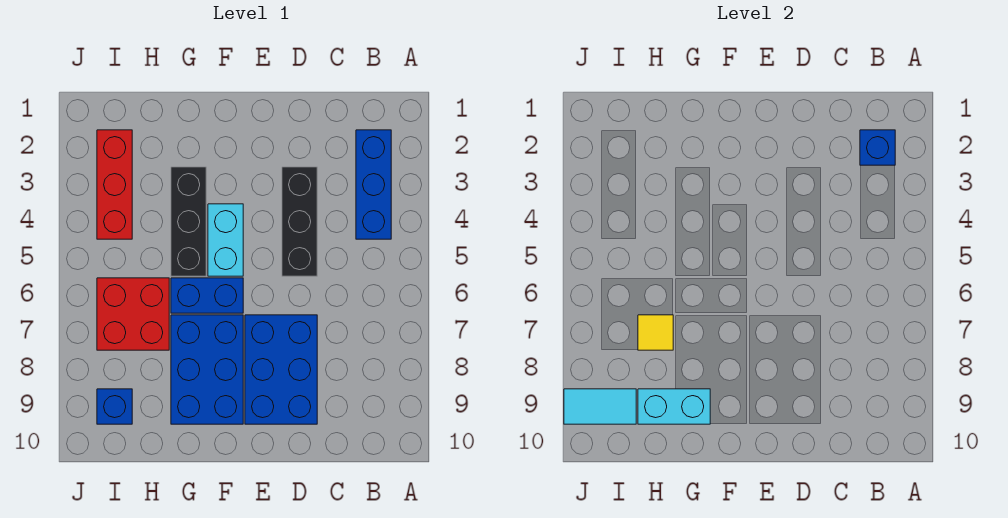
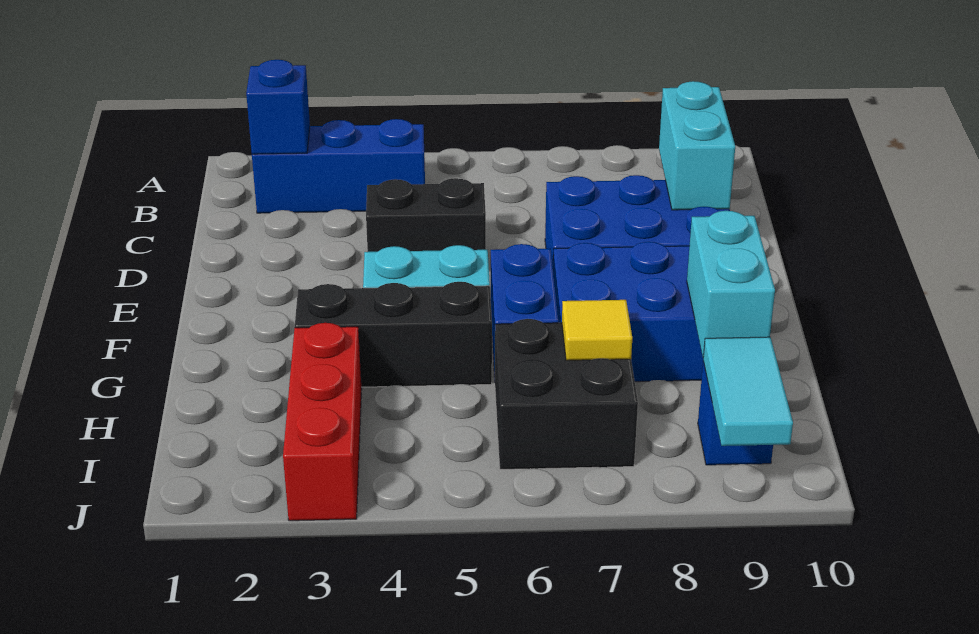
none -> cyan 1x2 brick [659,81,735,210]
black 1x3 brick [282,167,317,276] -> black 1x2 brick [366,178,486,252]
red 2x2 brick [97,278,169,350] -> black 2x2 brick [495,319,638,469]
red 1x3 brick [97,130,132,239] -> red 1x3 brick turned to [283,323,362,521]

